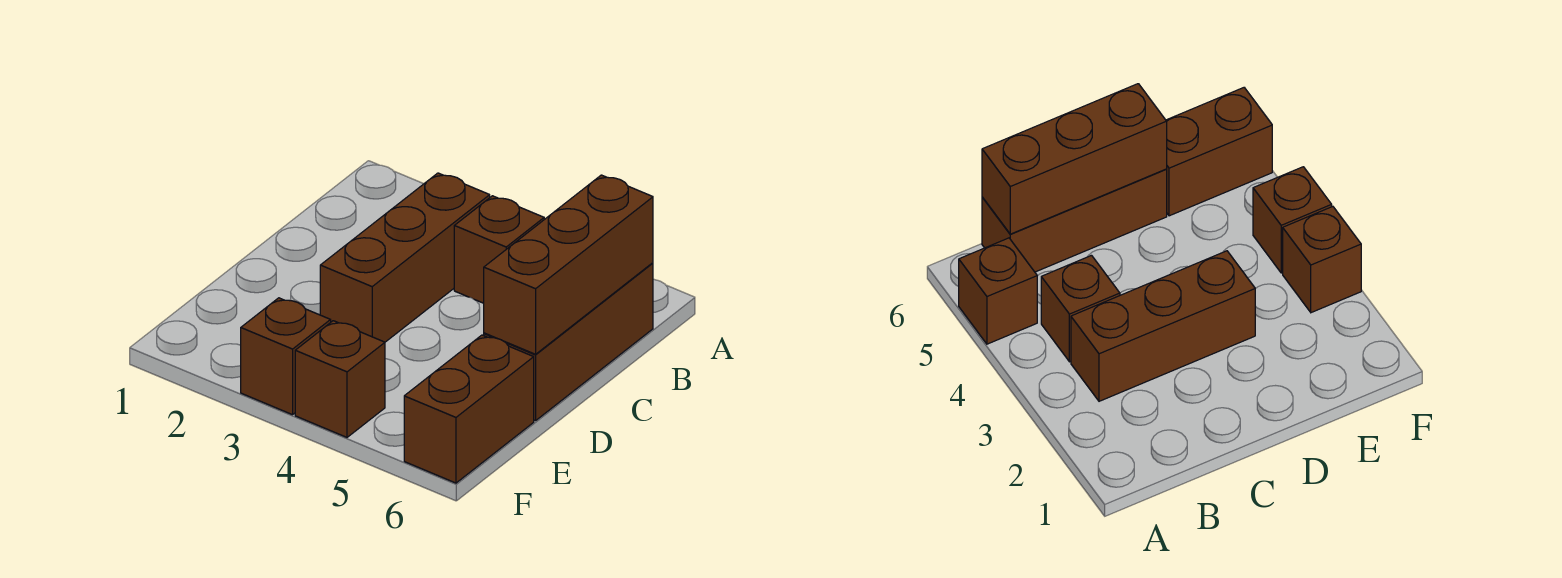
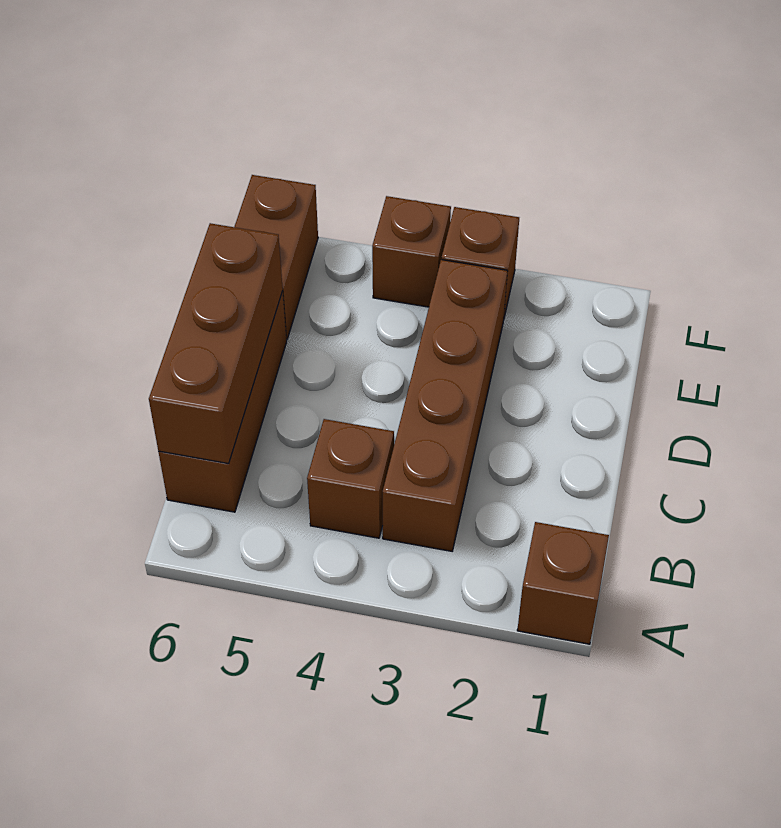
brown 1x1 brick [959,238,1037,344] -> brown 1x1 brick moved to [517,522,609,644]
brown 1x3 brick [320,173,490,342] -> brown 1x4 brick [383,260,507,551]

